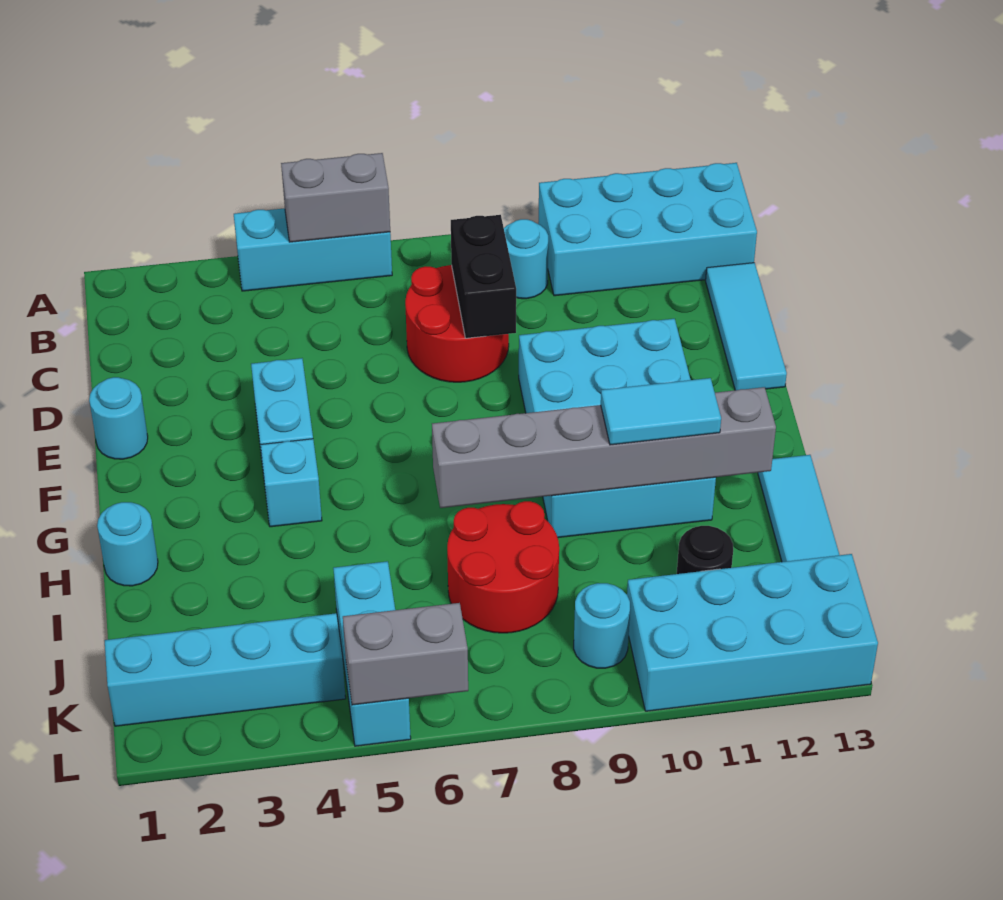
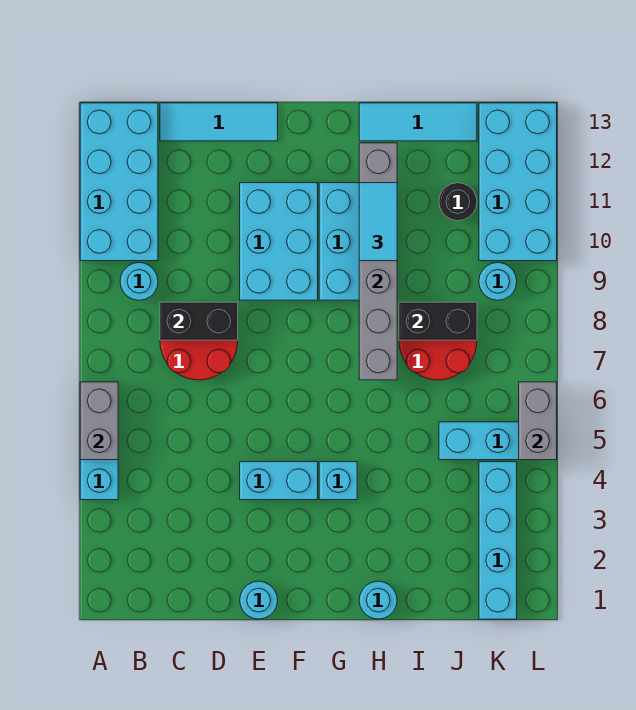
none -> black 1x2 brick [399,302,477,340]

